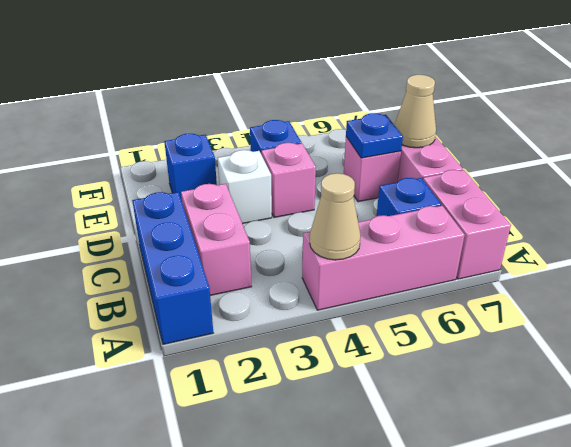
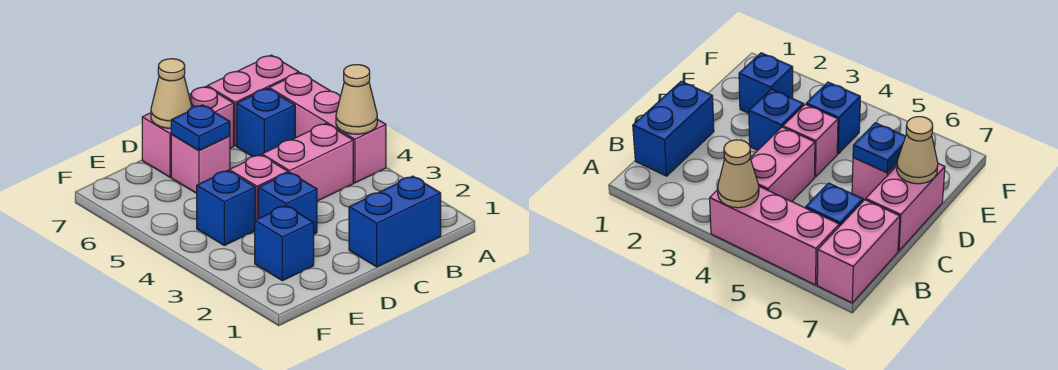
blue 1x3 brick [132,192,213,344] -> blue 1x2 brick [349,176,441,267]
pink 1x2 brick [181,184,251,295] -> pink 1x2 brick moved to [262,123,353,201]
white 1x1 brick [218,150,272,224] -> blue 1x1 brick [258,172,317,234]

